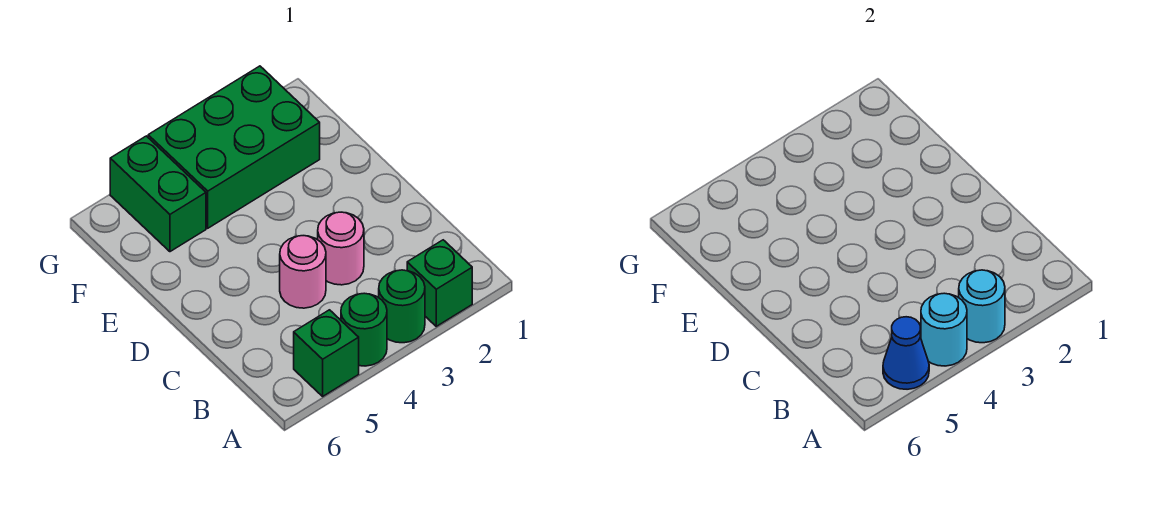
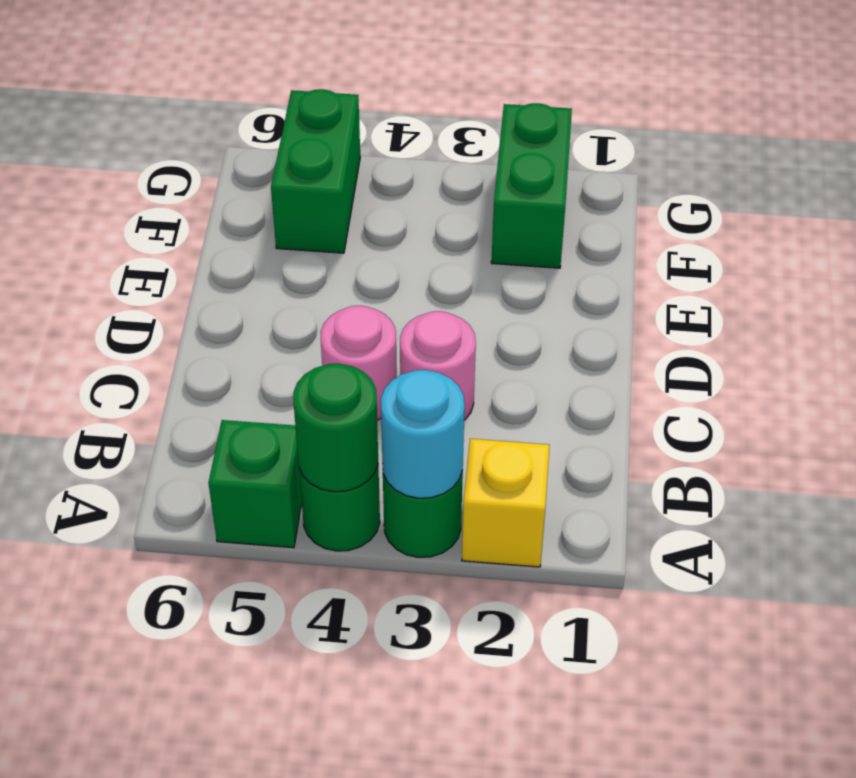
green 1x1 brick [407,240,472,326] -> yellow 1x1 brick [462,439,550,567]
cyan 1x1 round brick [921,293,967,366] -> green 1x1 round brick [293,363,378,492]
blue 1x1 cone [883,317,929,389] -> none
green 2x3 brick [148,66,320,228] -> green 1x2 brick [491,103,572,268]

